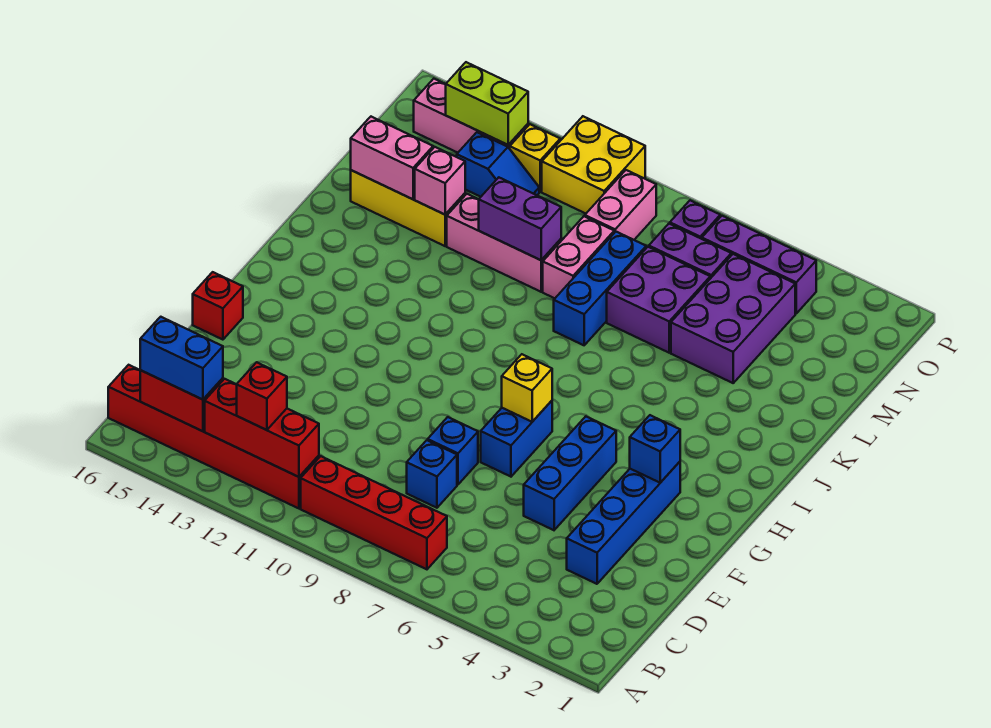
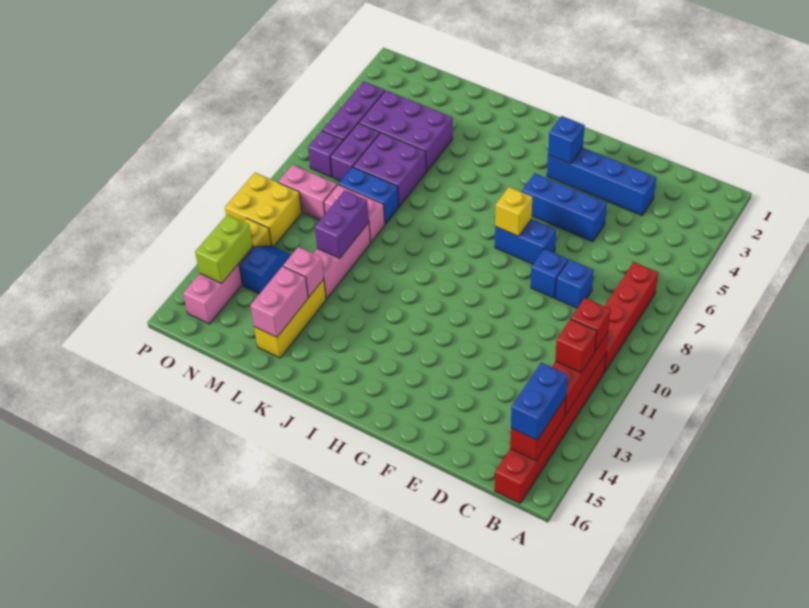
red 1x1 brick [193,272,243,340] -> red 1x1 brick moved to [571,298,611,351]
blue 1x3 brick [554,232,646,345] -> blue 1x2 brick [339,167,399,224]

